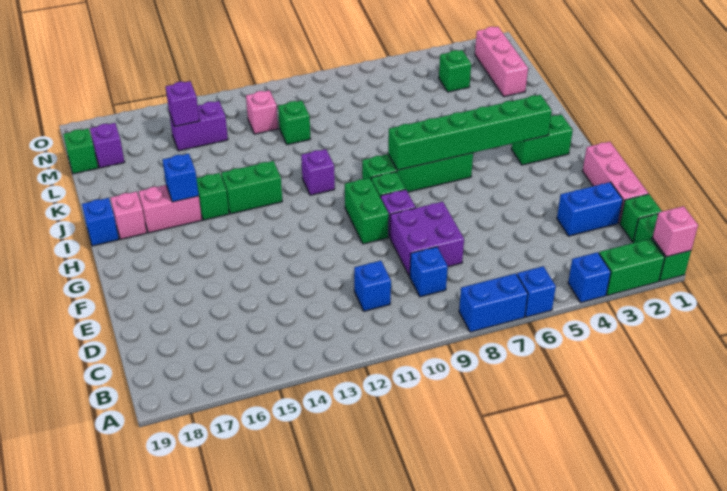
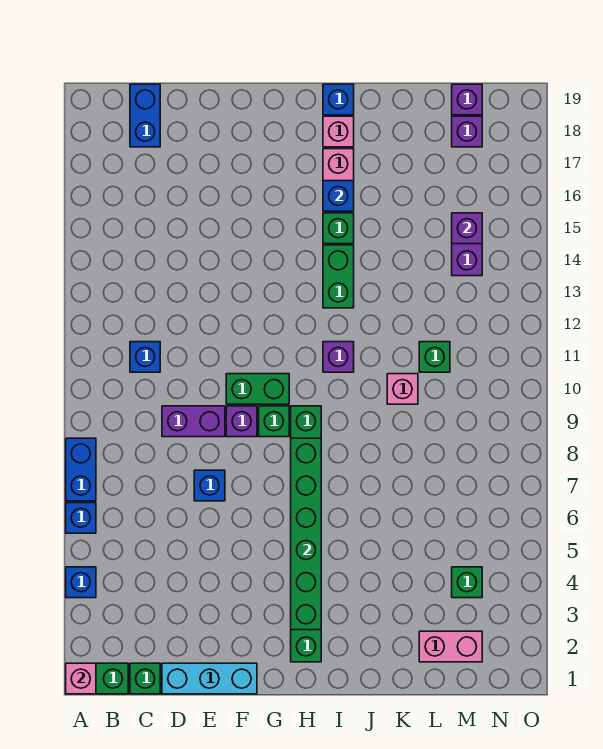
green 1x2 brick [599,239,665,295] -> none
blue 1x1 brick [410,247,448,297] -> blue 1x1 brick moved to [194,470,225,501]
pink 1x3 brick [583,142,648,223] -> cyan 1x3 brick [162,663,257,694]
blue 1x2 brick [557,182,623,236] -> blue 1x2 brick moved to [130,84,160,147]
purple 2x2 brick [390,202,464,276] -> purple 1x2 brick [162,406,225,437]
pink 1x3 brick [475,27,528,97] -> pink 1x2 brick [419,631,482,662]
pink 1x1 brick [246,90,278,134] -> pink 1x1 brick moved to [387,374,418,404]
green 1x1 brick [63,129,98,174] -> purple 1x1 brick [452,84,482,115]

